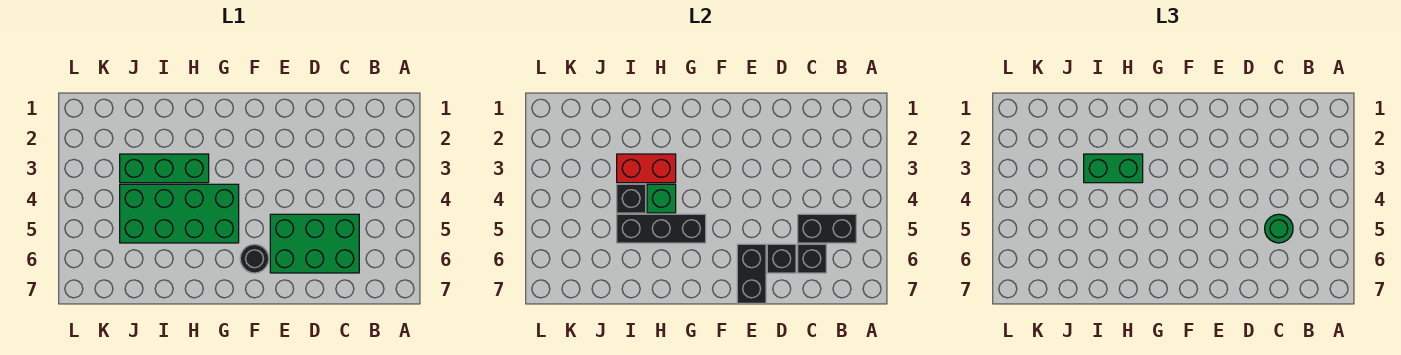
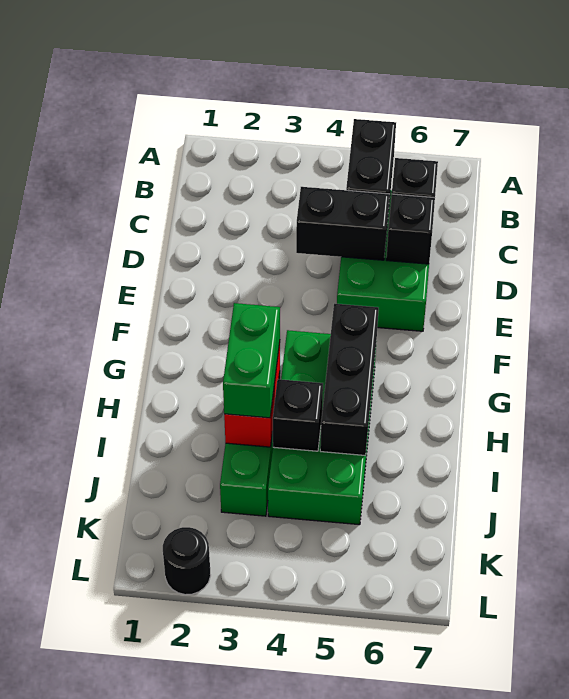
green 1x1 round brick [1265,214,1293,243] -> none
black 1x2 brick [737,244,766,303] -> black 1x2 brick moved to [296,187,389,260]
black 1x1 round brick [240,244,269,273] -> black 1x1 round brick moved to [163,527,211,595]
green 1x1 brick [647,184,676,213] -> none

